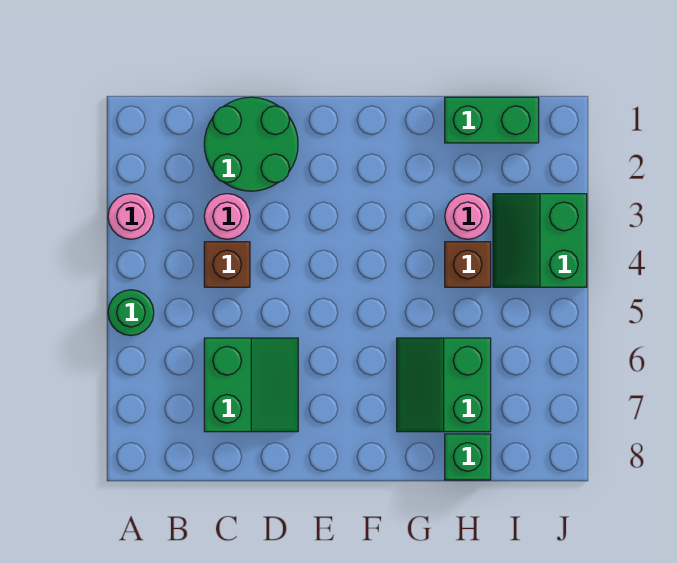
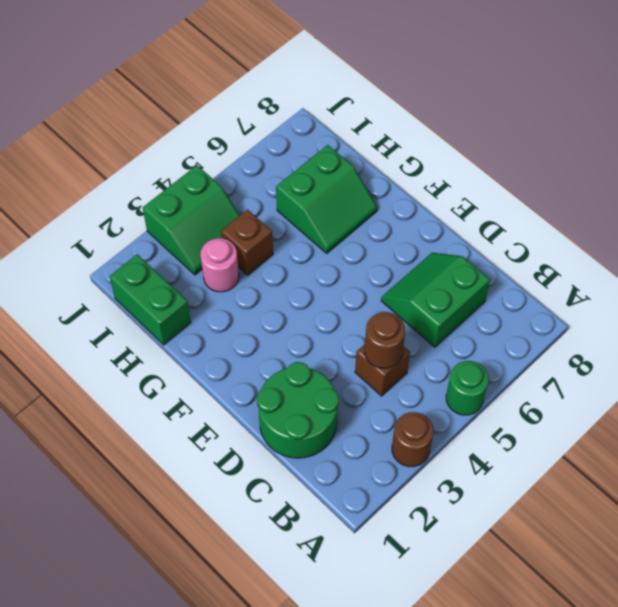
pink 1x1 round brick [108,194,154,239] -> brown 1x1 round brick [392,412,433,467]
pink 1x1 round brick [204,194,250,239] -> none
none -> brown 1x1 round brick [365,312,405,368]
green 1x1 brick [445,434,491,480] -> none

